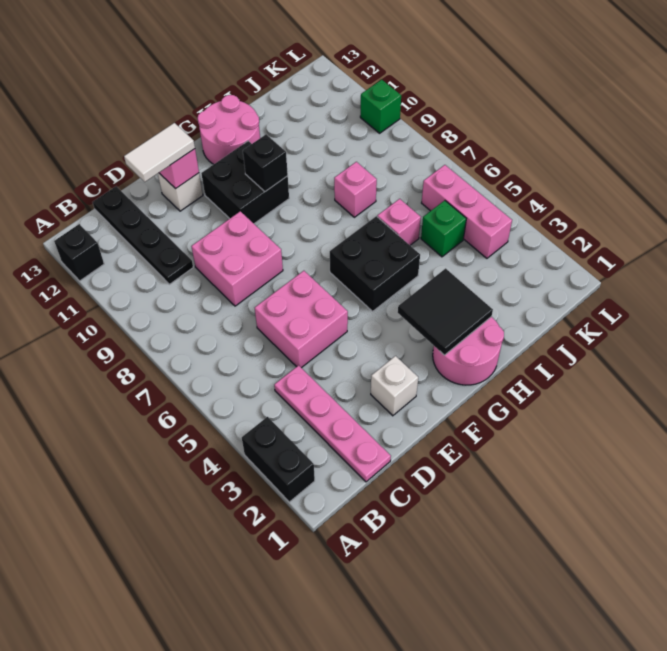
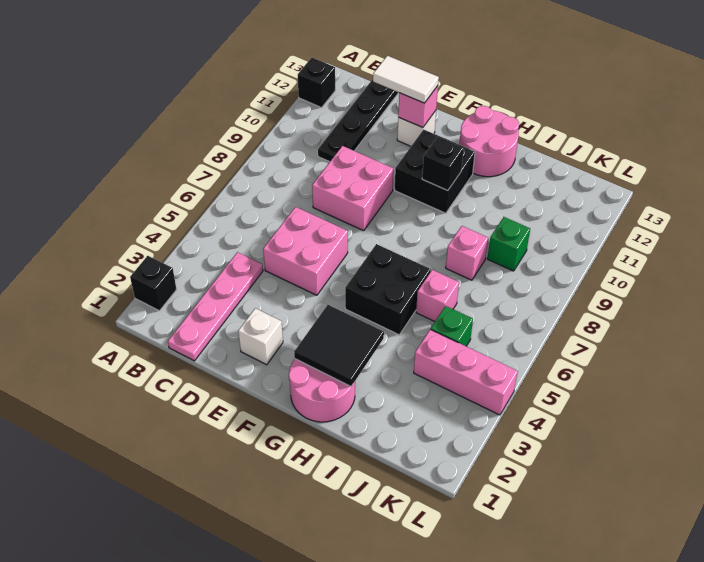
black 1x2 brick [242,417,315,502] -> black 1x1 brick [130,256,177,311]
pink 1x3 brick [422,165,512,258] -> pink 1x3 brick turned to [414,329,518,415]
green 1x1 brick [360,80,401,133] -> green 1x1 brick moved to [487,217,530,271]

